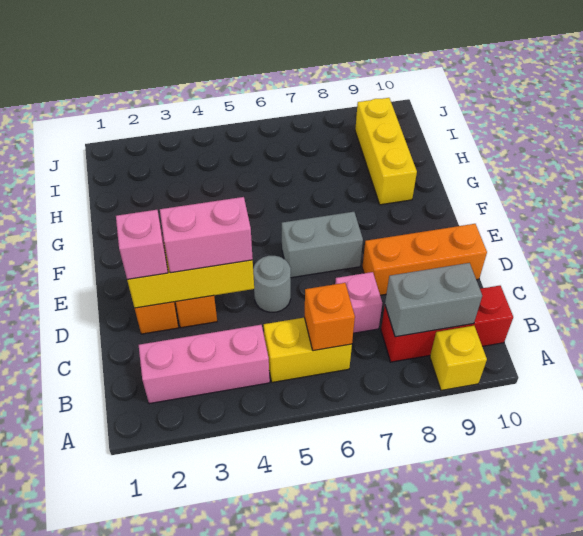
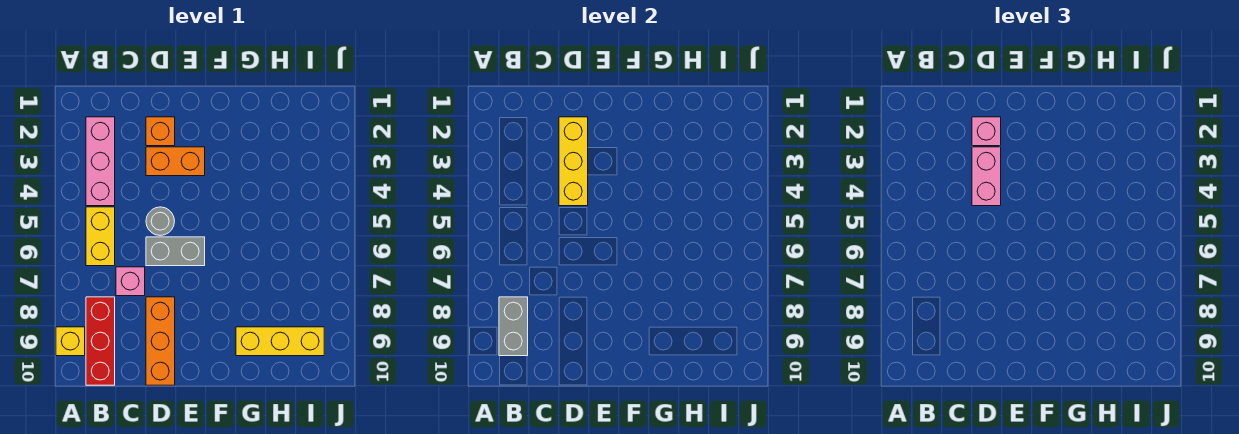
orange 1x1 brick [304,283,355,351] -> none
grey 1x2 brick [282,212,363,278] -> grey 1x2 brick turned to [146,237,205,266]

